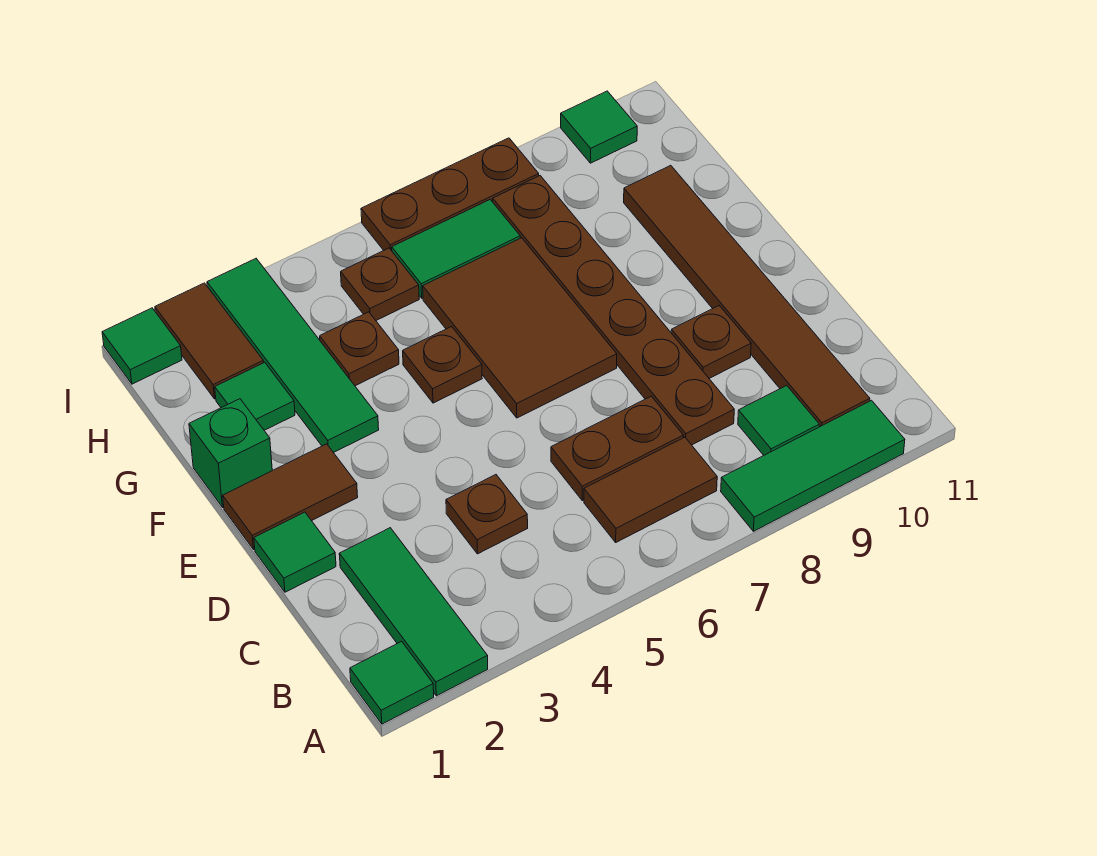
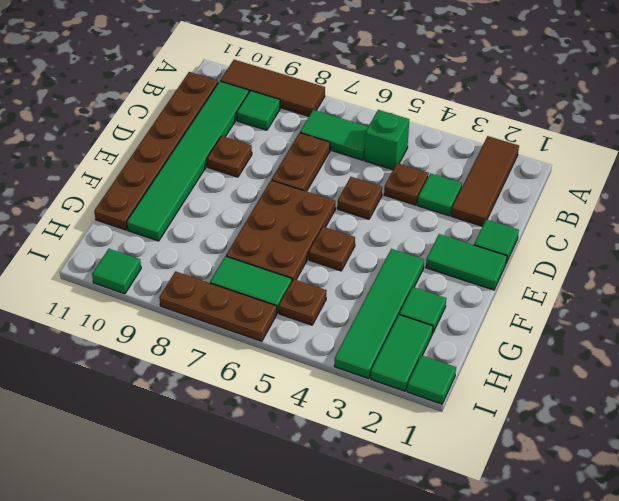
green 1x1 tile [350,641,434,724] -> green 1x1 tile moved to [417,173,462,216]
green 1x3 tile [339,528,488,696] -> brown 1x3 tile [451,136,519,226]
green 1x3 tile [721,400,905,531] -> brown 1x3 tile [220,60,325,116]
brown 1x2 tile [584,437,717,542] -> green 1x2 tile [300,110,368,160]
brown 1x6 tile [624,165,870,427] -> green 1x6 tile [127,81,249,241]
brown 1x2 plate [551,396,683,500] -> brown 1x2 plate turned to [272,133,330,191]
brown 1x6 plate [493,176,734,445] -> brown 1x6 plate moved to [94,72,218,230]
brown 1x2 tile [223,444,358,550] -> green 1x2 tile [426,234,507,290]
brown 2x3 tile [423,238,617,418] -> brown 2x3 plate [226,180,335,281]
green 1x1 brick [189,399,272,507] -> green 1x1 brick moved to [364,110,409,170]
brown 1x1 plate [320,312,399,386] -> brown 1x1 plate moved to [337,177,382,219]
brown 1x2 tile [155,283,264,399] -> green 1x2 tile [371,315,433,391]

